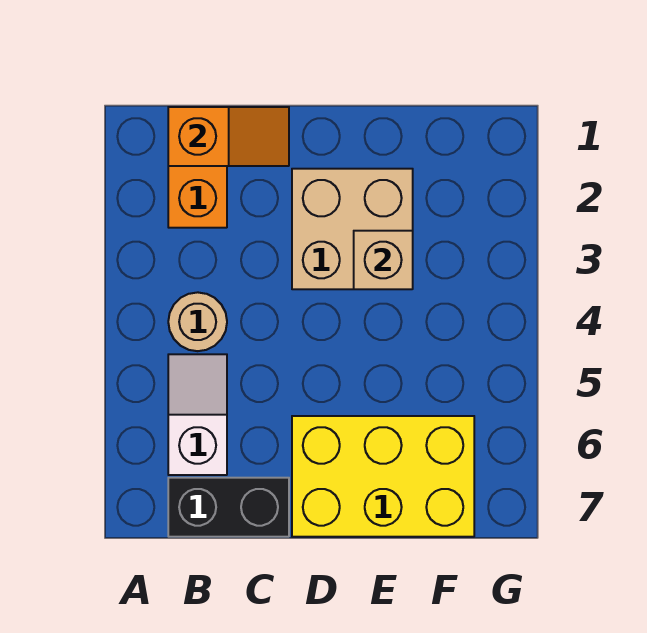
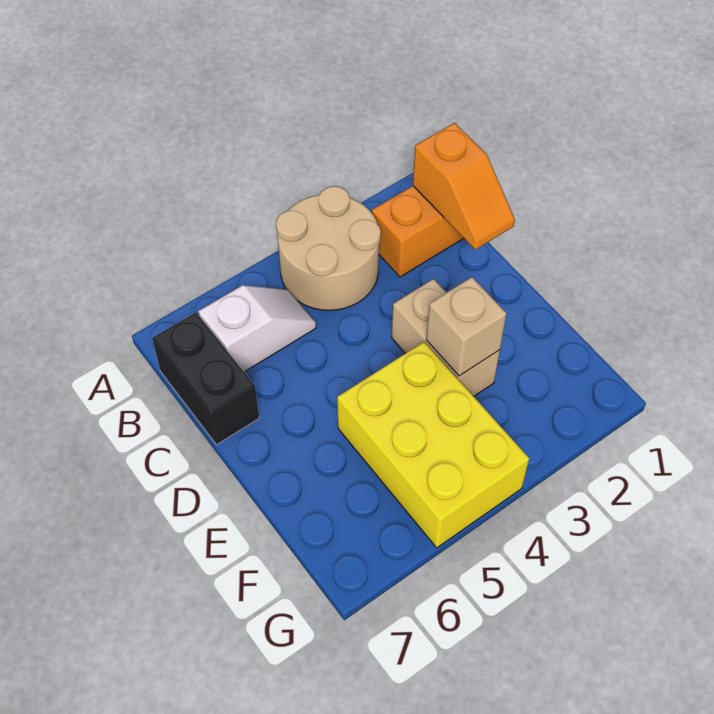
tan 1x1 round brick [168,292,227,351] -> tan 2x2 round brick [276,186,381,310]
tan 2x2 brick [292,169,413,289] -> tan 1x2 brick [392,279,500,396]
yellow 2x3 brick [292,416,474,537] -> yellow 2x3 brick moved to [337,342,529,548]

